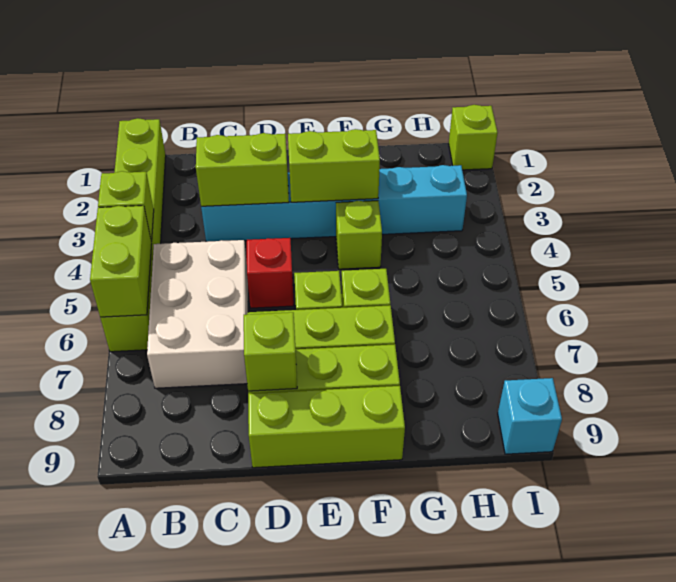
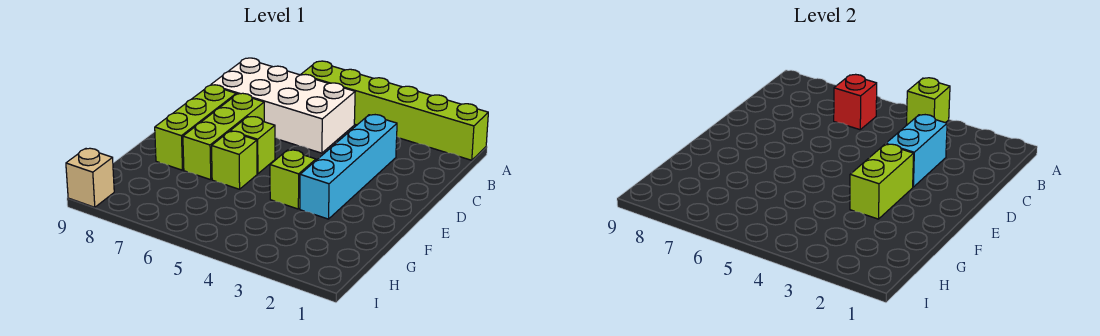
lime 1x2 brick [90,206,152,317] -> none
white 2x3 brick [147,240,248,388] -> white 2x4 brick [211,58,355,153]
cyan 1x6 brick [201,165,467,242] -> cyan 1x4 brick [300,115,397,219]
lime 1x2 brick [196,133,289,207] -> cyan 1x2 brick [886,115,947,187]
red 1x1 brick [247,238,294,308] -> red 1x1 brick moved to [834,74,877,130]
lime 1x1 brick [244,312,297,391] -> none
lime 1x3 brick [248,386,405,468] -> none
lime 1x1 brick [449,105,498,170] -> none
cyan 1x1 brick [498,378,562,454] -> tan 1x1 brick [66,148,114,207]

